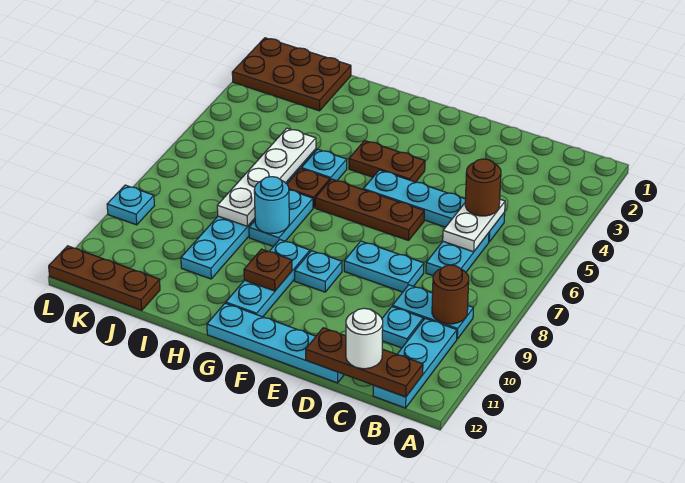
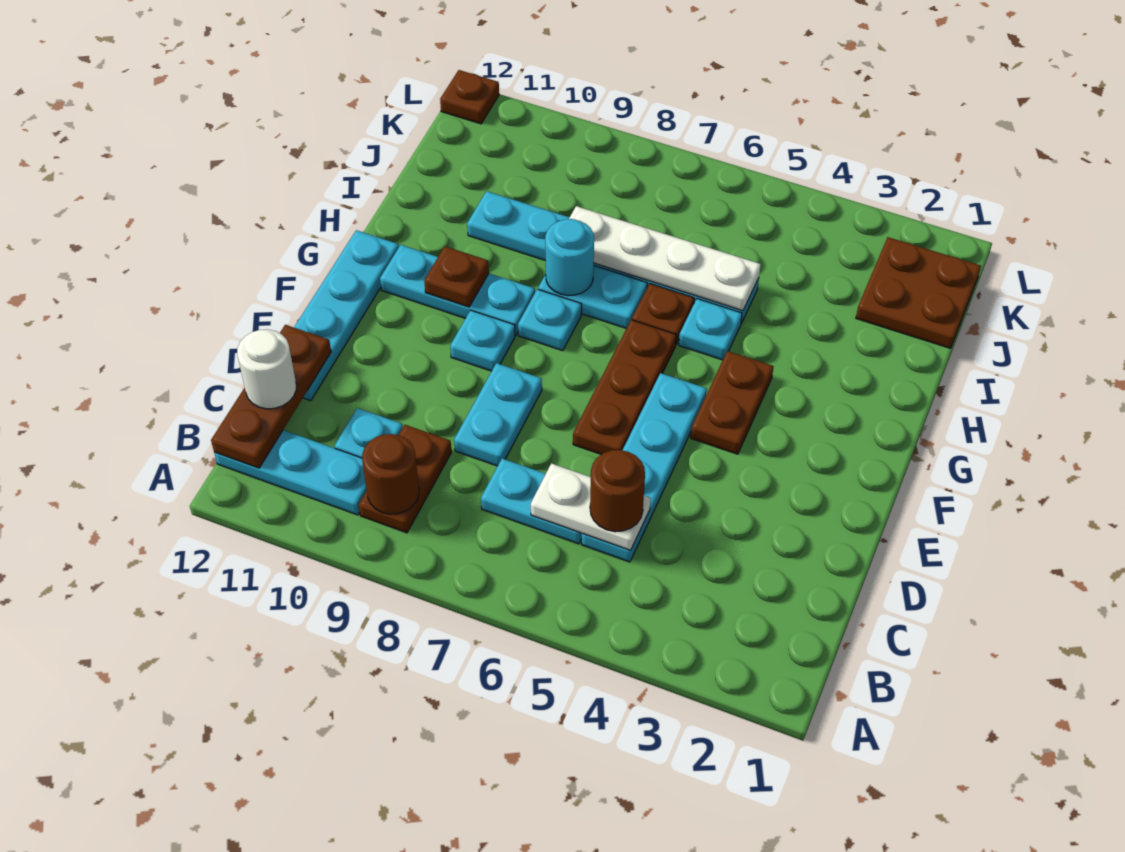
cyan 1x2 plate [392,285,473,339] -> brown 1x2 plate [359,425,452,533]
brown 2x3 plate [232,38,351,111] -> brown 2x2 plate [856,237,981,348]
brown 1x3 plate [49,246,160,310] -> brown 1x1 plate [440,70,499,124]
cyan 1x1 plate [107,185,155,225] -> cyan 1x1 plate moved to [518,289,582,351]

